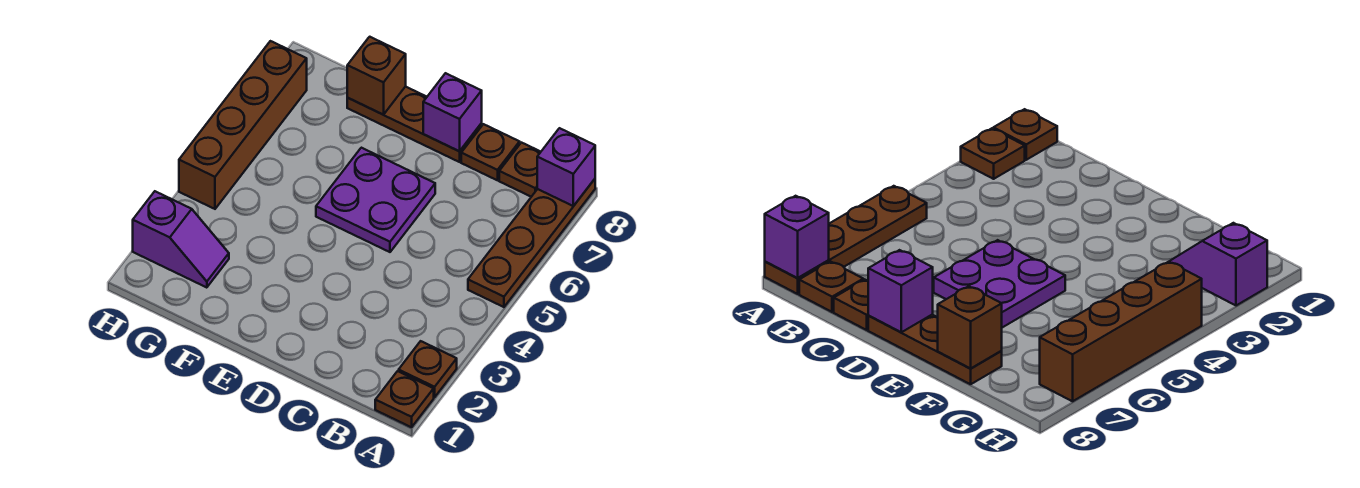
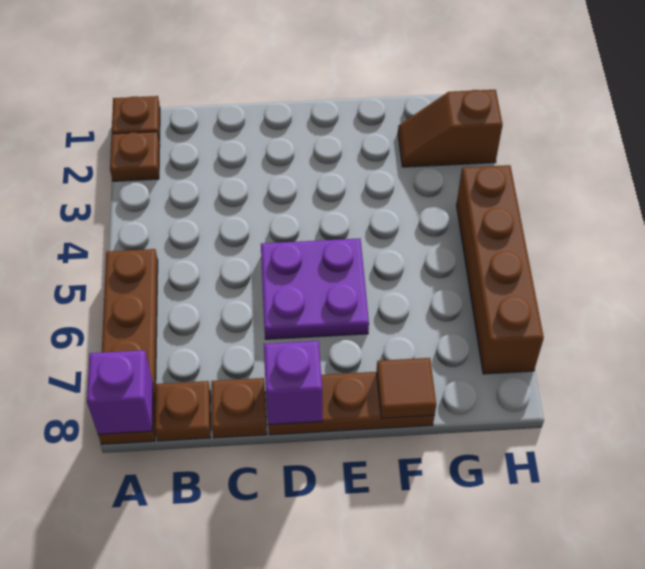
brown 1x1 brick [347,37,406,115] -> brown 1x1 tile [377,358,436,418]
purple 1x2 slope [133,191,229,288] -> brown 1x2 slope [398,90,503,167]

